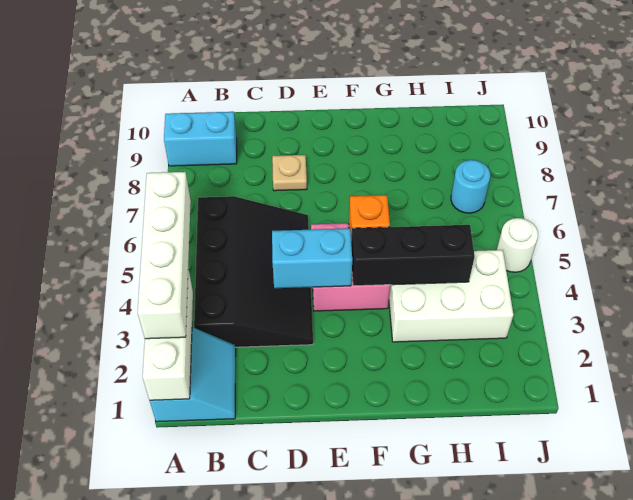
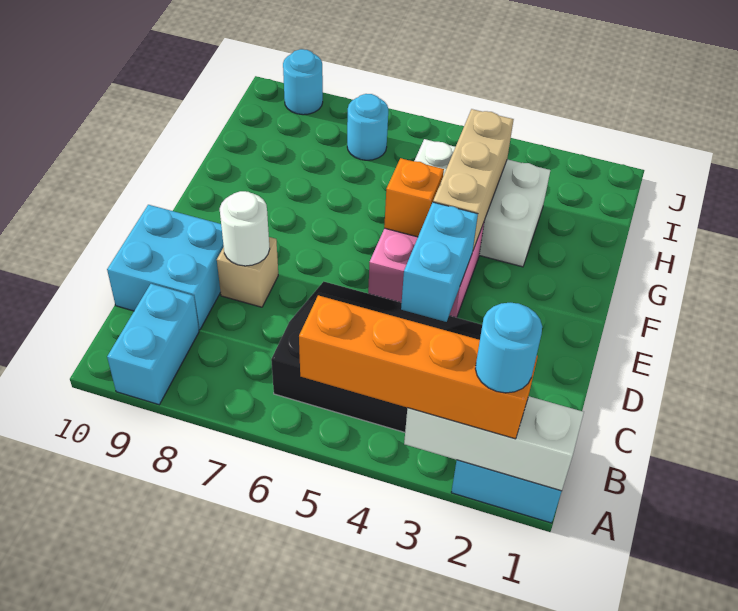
white 1x4 brick [138,172,191,339] -> orange 1x4 brick [299,295,538,439]
none -> cyan 1x1 round brick [475,303,542,393]
none -> cyan 2x2 brick [107,205,224,330]
tan 1x1 plate [272,155,307,191] -> tan 1x1 brick [217,237,278,307]
black 1x3 brick [351,225,475,286] -> tan 1x3 brick [433,109,514,250]
white 2x3 brick [389,250,513,342] -> white 2x3 brick turned to [415,139,550,267]
white 1x1 round brick [497,218,538,272] -> white 1x1 round brick moved to [220,191,270,266]
none -> cyan 1x1 round brick [283,49,323,115]

